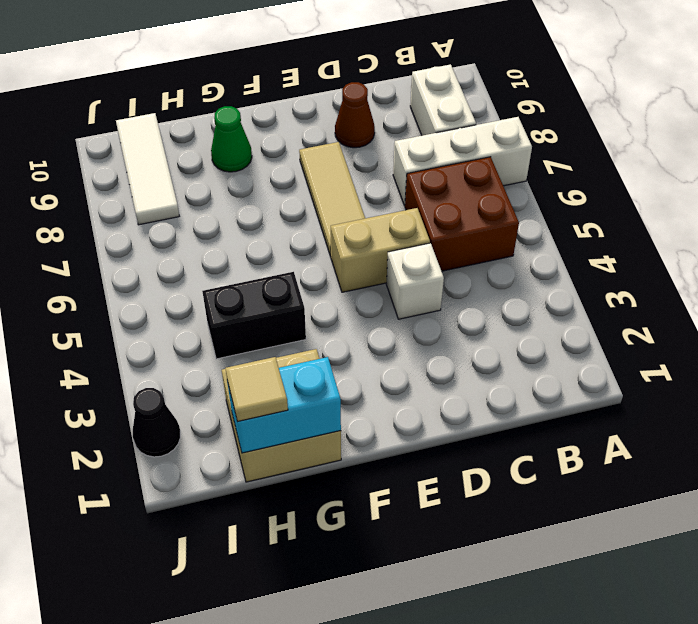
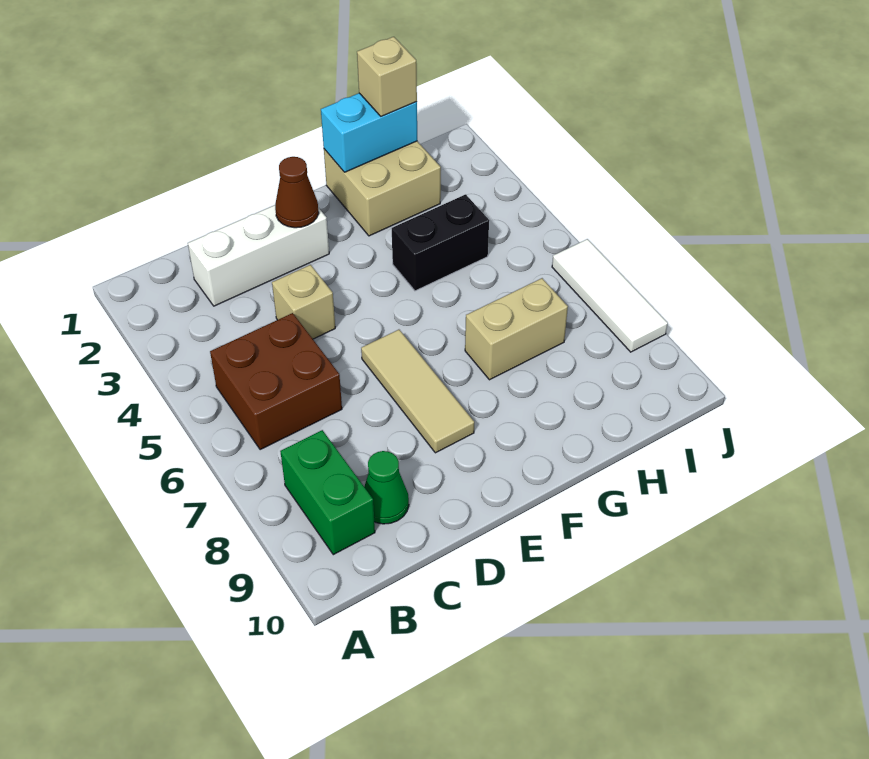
white 1x3 brick [393,117,532,206] -> white 1x3 brick moved to [188,205,329,306]
white 1x2 brick [410,64,476,136] -> green 1x2 brick [280,430,375,555]
white 1x1 brick [386,243,444,319] -> tan 1x1 brick [272,265,335,339]
tan 1x2 brick [331,208,430,292] -> tan 1x2 brick moved to [465,278,568,380]
brown 1x1 cone [335,82,375,148] -> brown 1x1 cone moved to [275,157,319,228]
green 1x1 cone [211,106,252,172] -> green 1x1 cone moved to [364,451,409,524]
tan 1x1 tile [225,357,288,422] -> tan 1x1 brick [357,37,417,116]
white 1x3 tile [116,113,179,225] -> white 1x3 tile moved to [552,239,668,352]
black 1x1 cone [133,388,180,457] -> none

